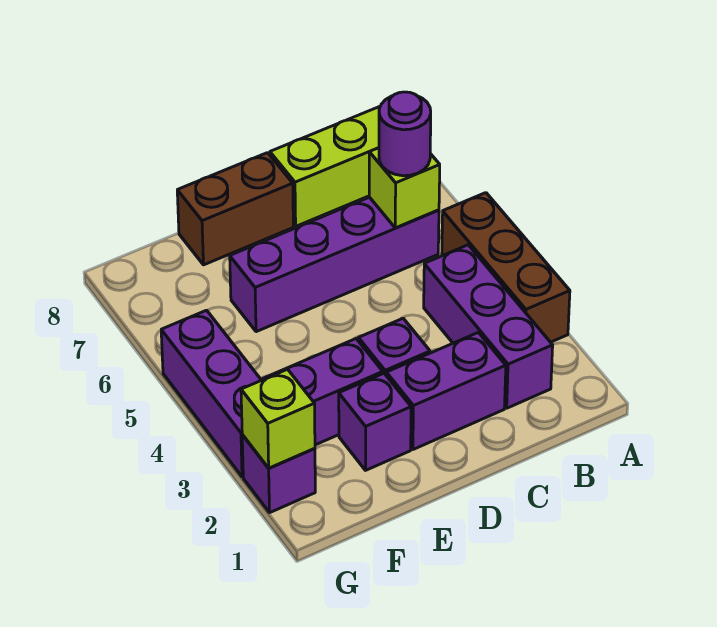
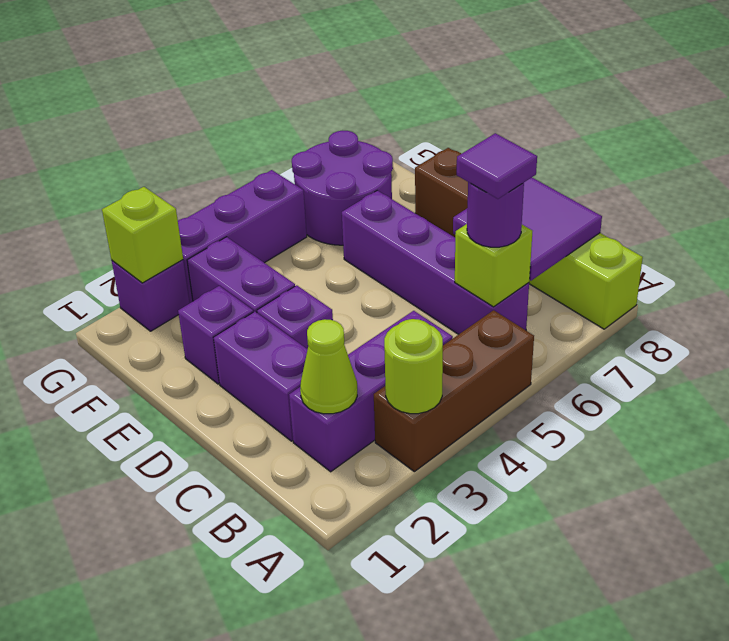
none -> lime 1x1 round brick [384,319,443,414]
none -> lime 1x1 cone [300,319,357,414]
none -> purple 1x1 tile [457,133,537,199]
none -> purple 2x2 tile [453,178,602,281]
none -> purple 2x2 round brick [292,131,393,245]

